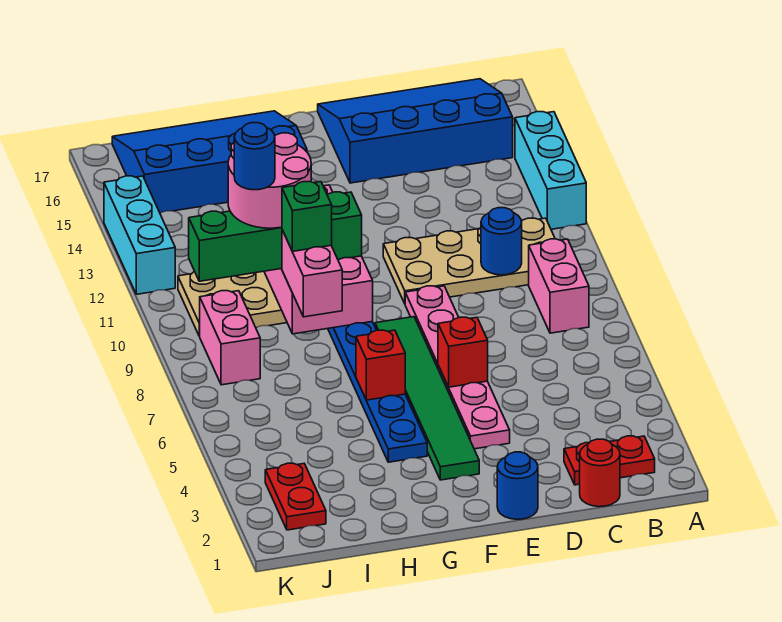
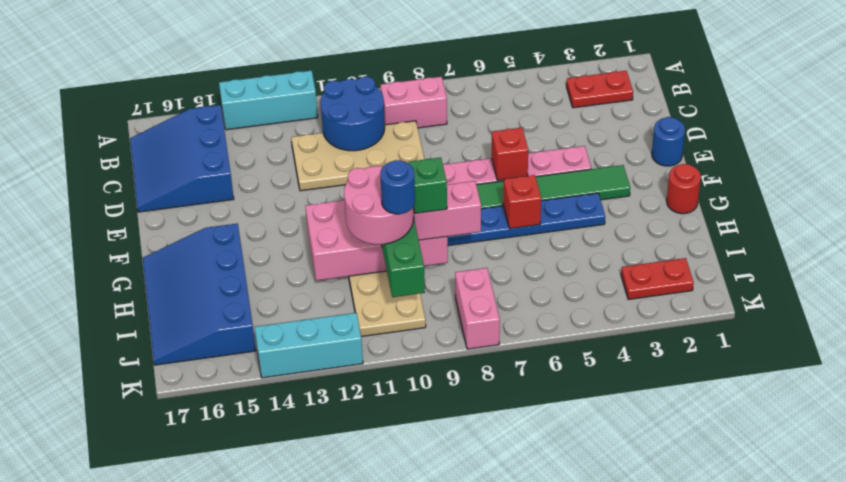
red 1x2 plate [564,436,655,485] -> red 1x2 plate turned to [567,71,633,108]
tan 2x4 plate [383,218,555,303] -> tan 2x4 plate turned to [291,121,424,191]
blue 3x4 slope [318,79,513,183] -> blue 3x3 slope [130,105,234,212]
red 1x1 round brick [580,439,620,507] -> red 1x1 round brick moved to [667,164,701,214]
blue 1x1 round brick [481,208,522,275] -> blue 2x2 round brick [321,77,385,151]
pink 1x2 brick [200,291,260,385] -> pink 1x2 brick turned to [455,268,500,349]

